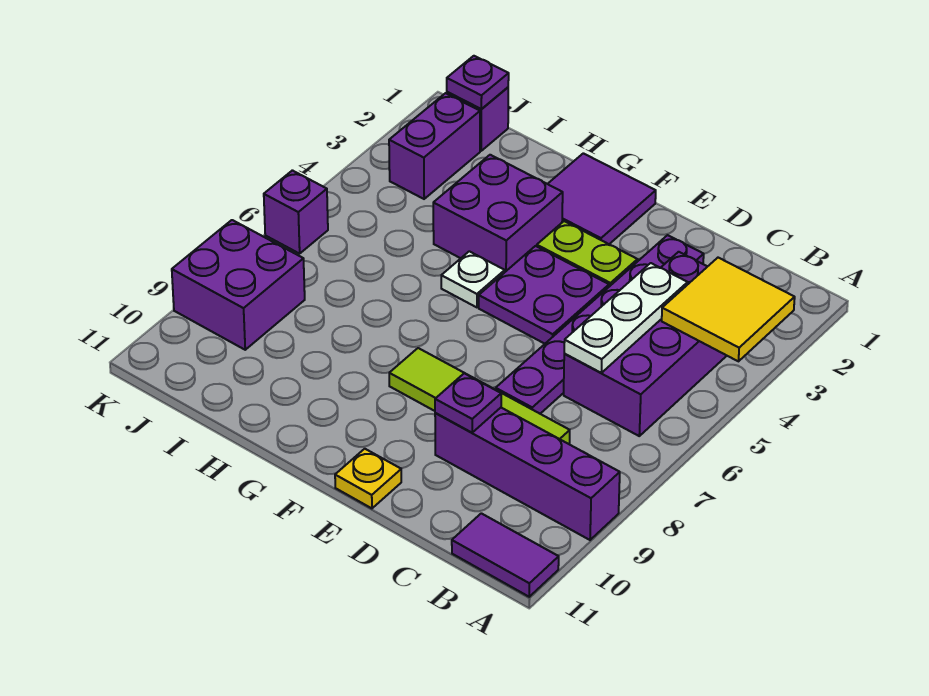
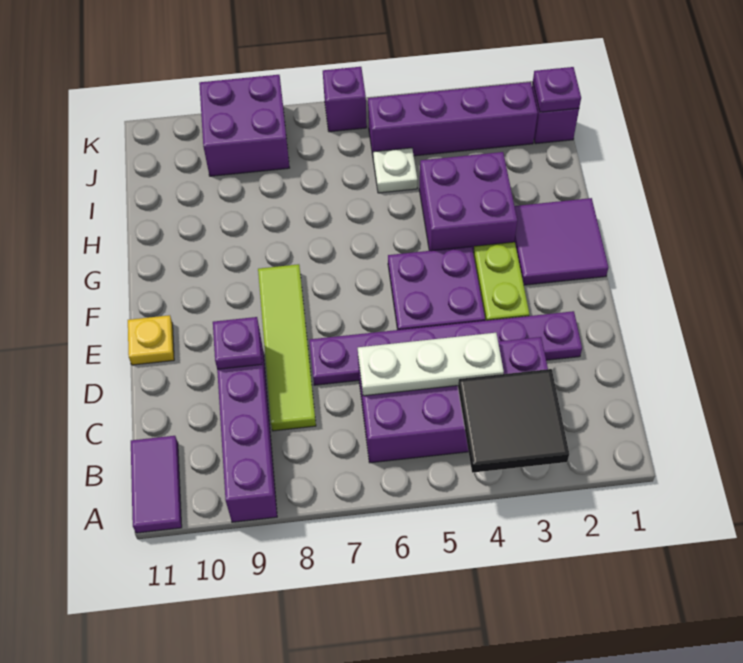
yellow 2x2 tile [662,258,795,361] -> black 2x2 tile [458,369,569,473]
white 1x1 plate [441,251,505,307] -> white 1x1 plate moved to [373,148,417,193]
purple 1x2 brick [389,93,480,199] -> purple 1x4 brick [368,82,538,156]

